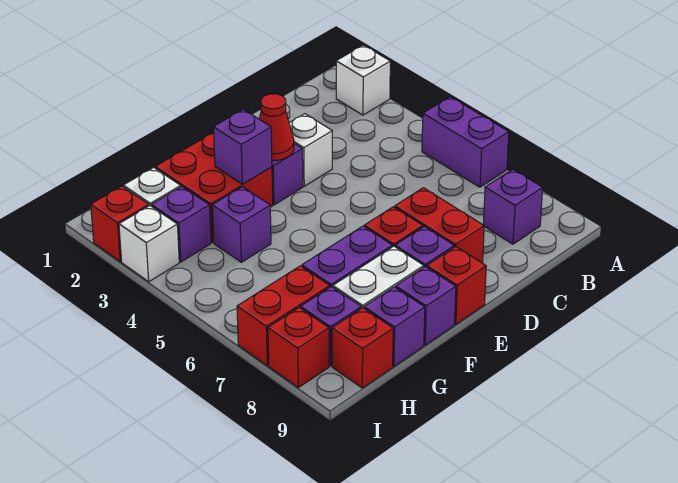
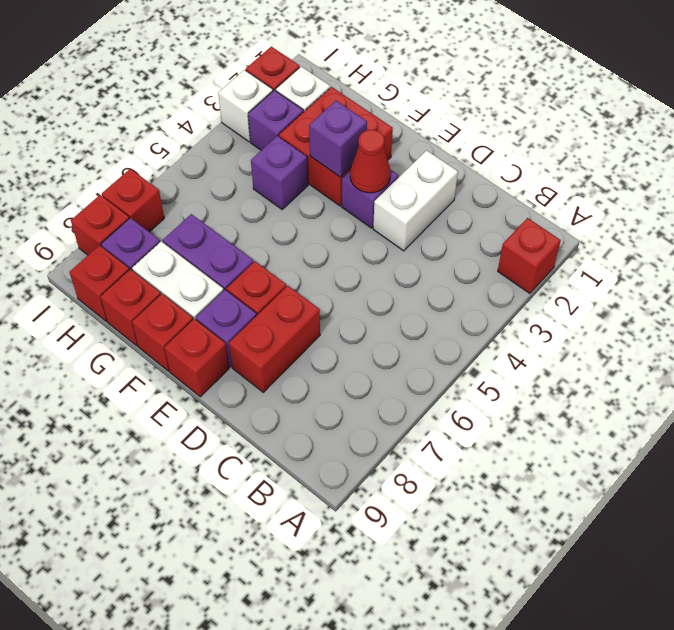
white 1x1 brick [336,45,390,115] -> red 1x1 brick [498,218,561,294]
purple 1x2 brick [422,97,509,187] -> none
purple 1x1 brick [483,169,543,244] -> none
white 1x1 brick [289,114,332,186] -> white 1x2 brick [373,150,458,251]
purple 1x1 brick [396,267,456,345] -> red 1x1 brick [132,294,193,371]
purple 1x1 brick [364,287,425,366] -> red 1x1 brick [100,269,161,346]
red 1x2 brick [237,266,330,366] -> red 1x1 brick [102,169,164,232]

